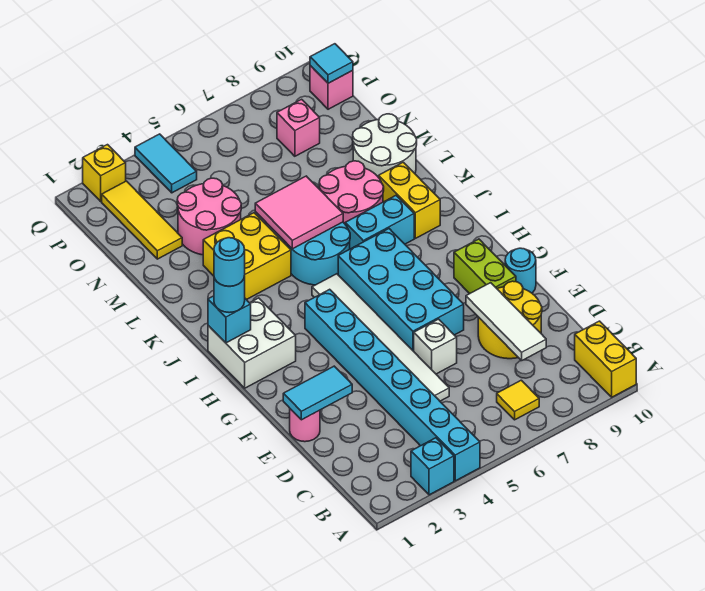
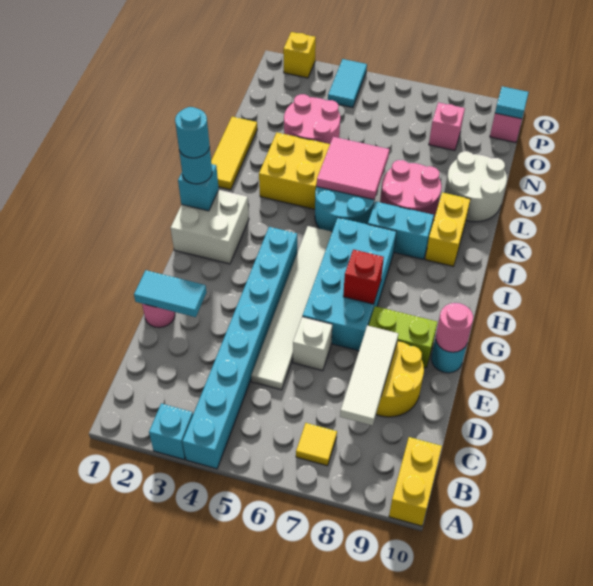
lime 1x2 brick [454,239,516,294] -> lime 1x2 brick turned to [369,306,438,368]
none -> pink 1x1 round brick [436,303,473,352]
none -> red 1x1 brick [343,250,384,304]
yellow 1x3 tile [102,181,182,259] -> yellow 1x3 tile moved to [211,117,257,190]

